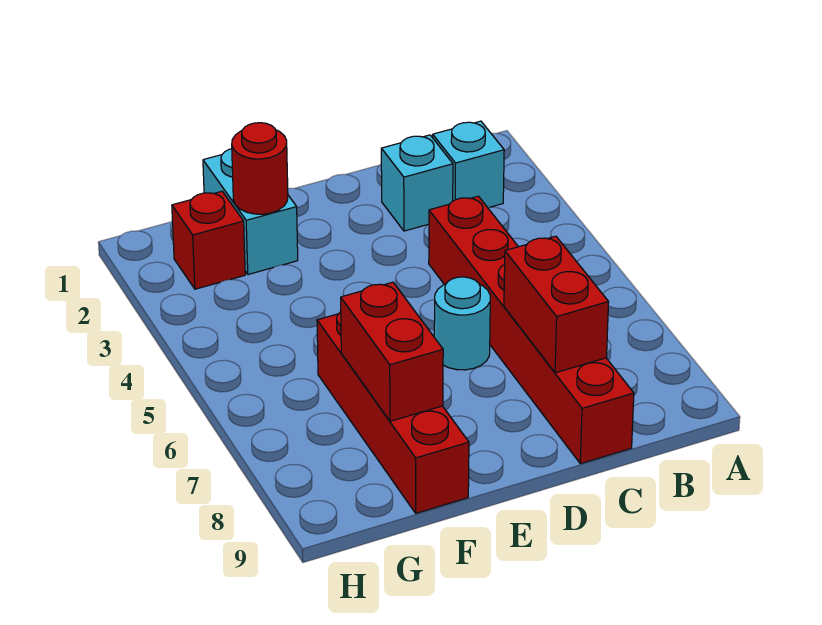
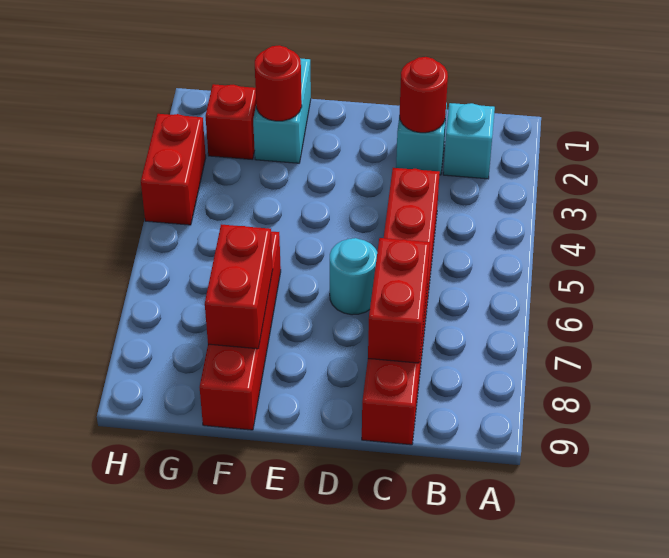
none -> red 1x1 round brick [400,57,448,133]
none -> red 1x2 brick [141,114,206,225]

